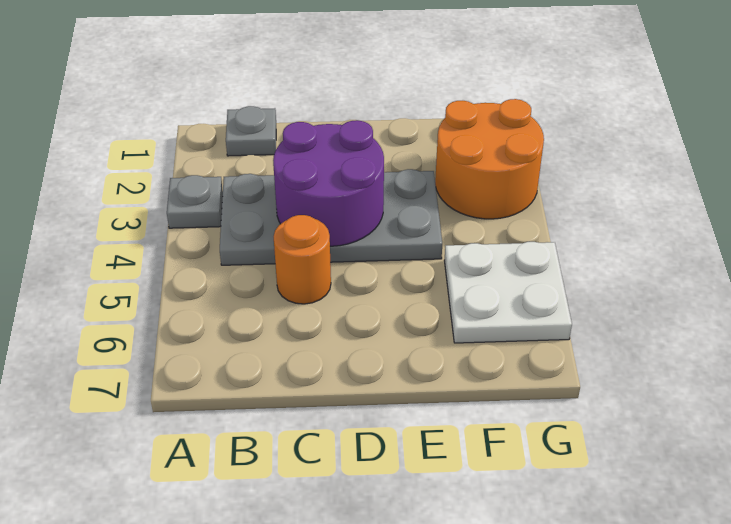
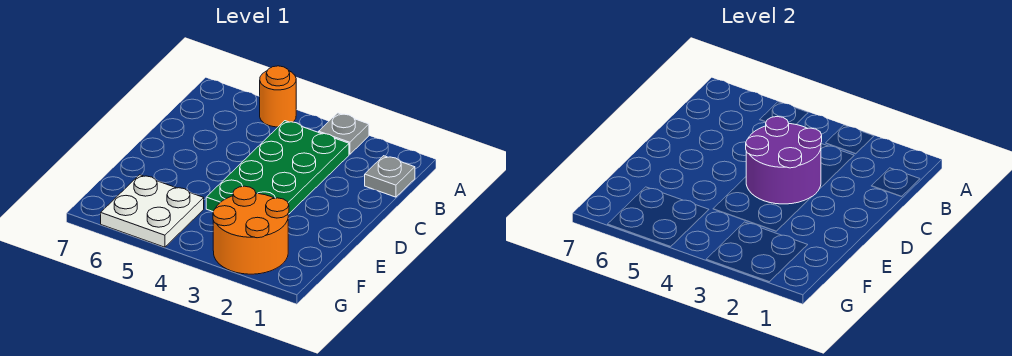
grey 2x4 plate [220,169,442,265] -> green 2x4 plate [206,121,349,214]
orange 1x1 round brick [274,215,331,304] -> orange 1x1 round brick moved to [260,66,296,127]

